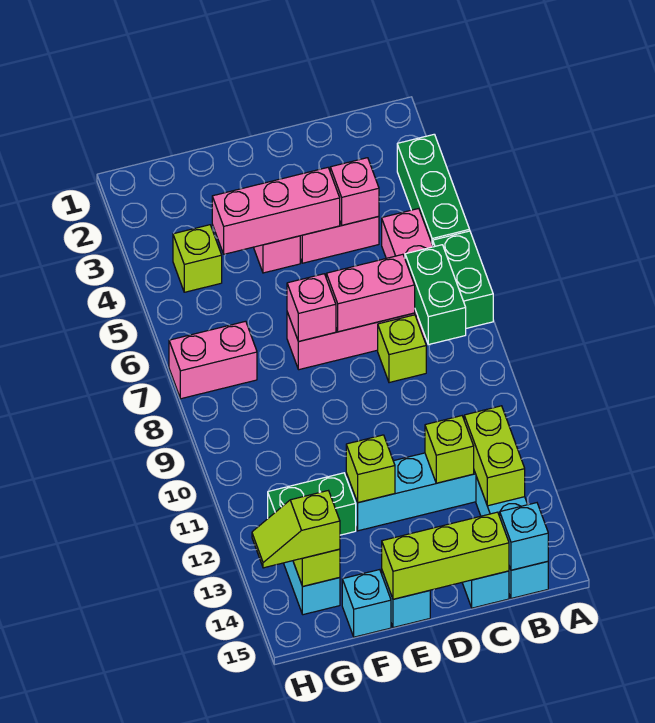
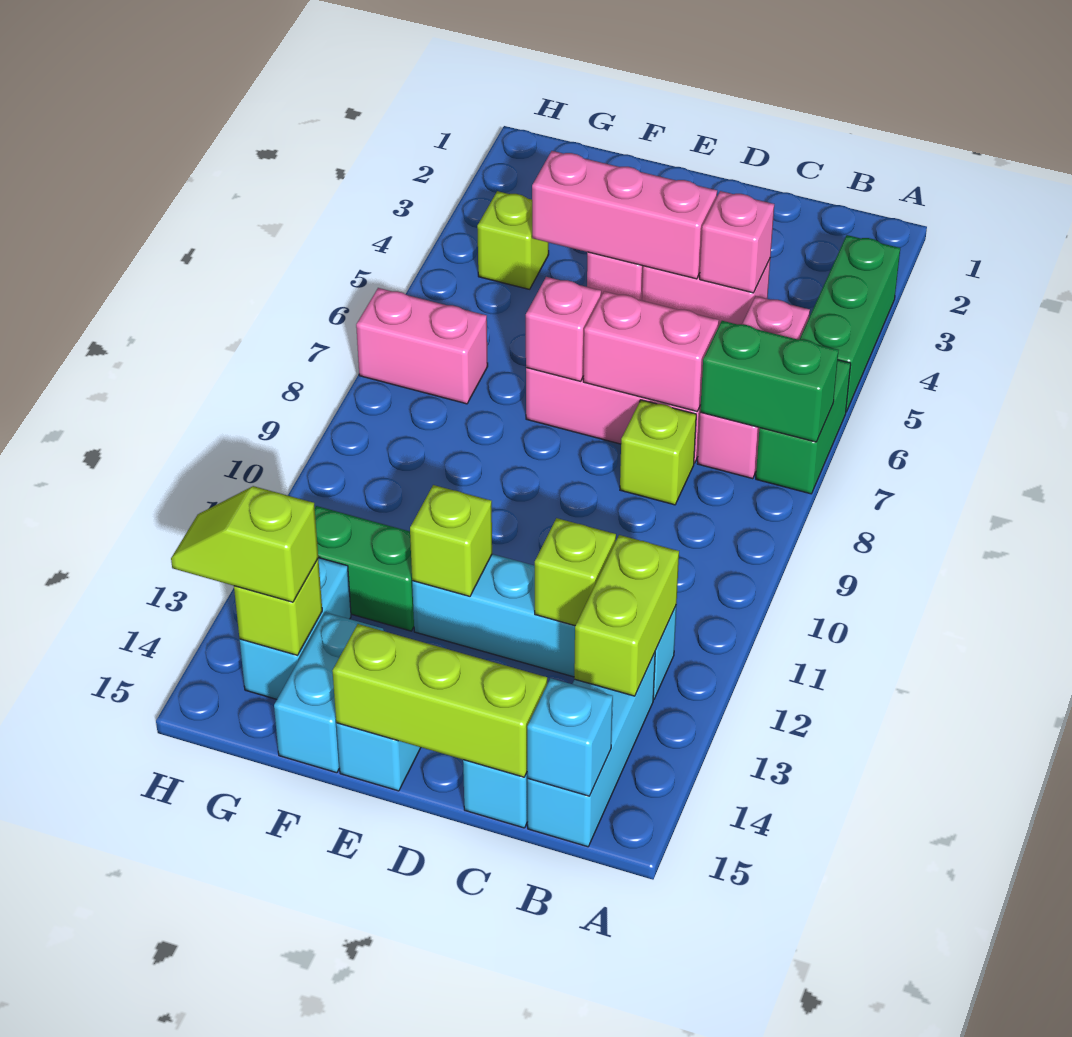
green 1x2 brick [405,245,466,345] -> green 1x2 brick turned to [700,321,838,442]
cyan 1x1 brick [342,570,391,637] -> cyan 1x2 brick [274,612,384,773]

